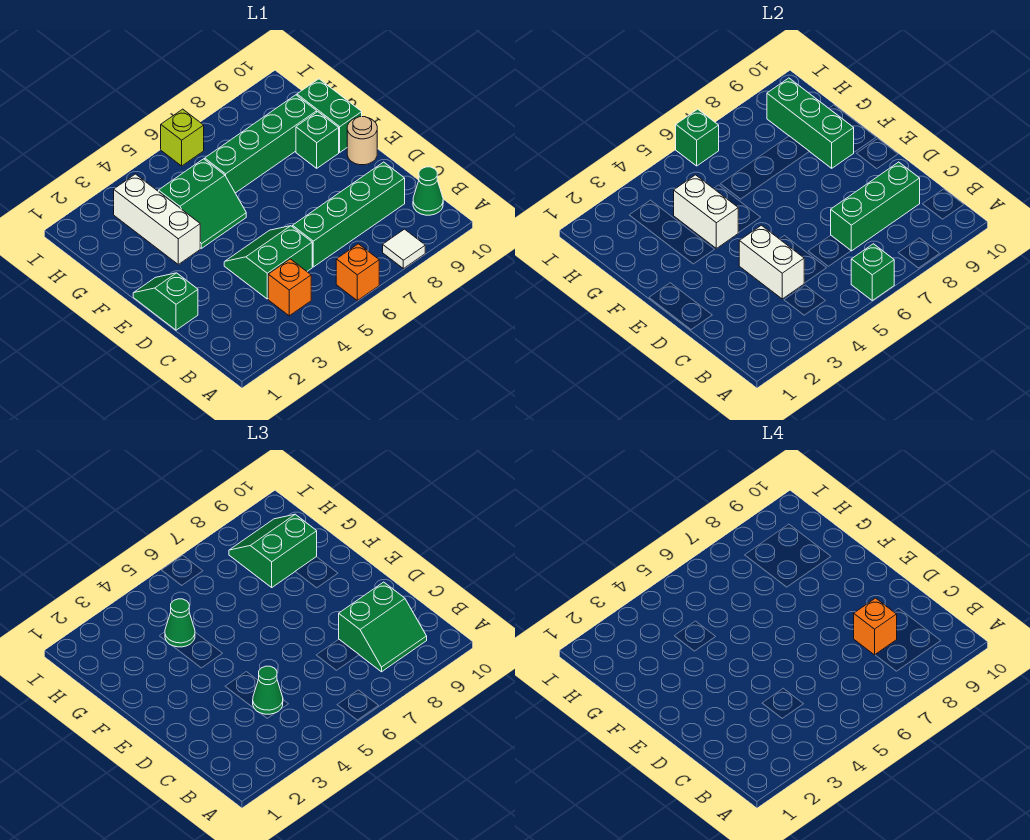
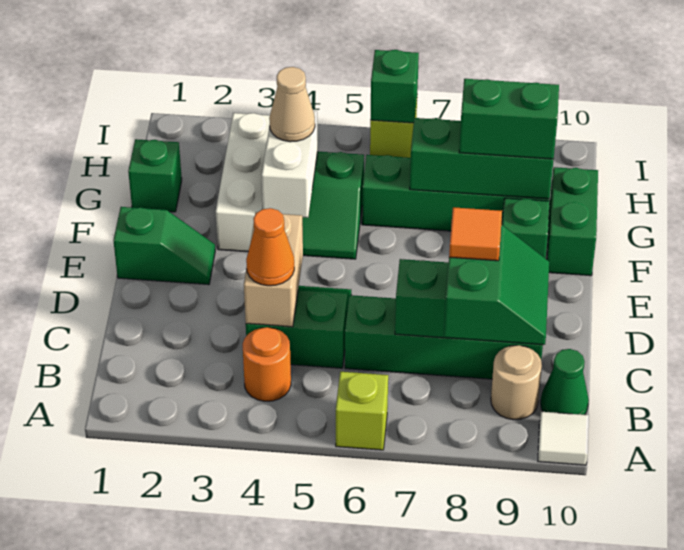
orange 1x1 brick [336,244,379,300] -> lime 1x1 brick [336,372,388,450]
green 1x1 brick [851,244,894,300] -> green 1x1 brick moved to [128,139,182,212]
white 1x1 tile [383,229,425,269] -> white 1x1 tile moved to [538,412,589,465]
orange 1x1 brick [268,259,311,316] -> orange 1x1 round brick [243,327,291,401]
green 2x2 slope [339,582,427,672] -> green 2x2 slope turned to [444,225,549,345]
white 1x2 brick [739,225,804,299] -> tan 1x2 brick [244,212,303,327]
green 1x1 cone [253,666,283,714] -> orange 1x1 cone [246,208,294,286]
orange 1x1 brick [854,598,897,655] -> orange 1x1 tile [449,207,502,261]
green 1x2 slope [133,273,198,330] -> green 1x2 slope turned to [113,207,215,285]
tan 1x1 round brick [347,117,377,165] -> tan 1x1 round brick moved to [491,345,542,420]
green 1x3 brick [767,78,854,168] -> green 1x3 brick turned to [410,118,554,199]
green 1x1 cone [165,599,195,647] -> tan 1x1 cone [269,67,315,142]

